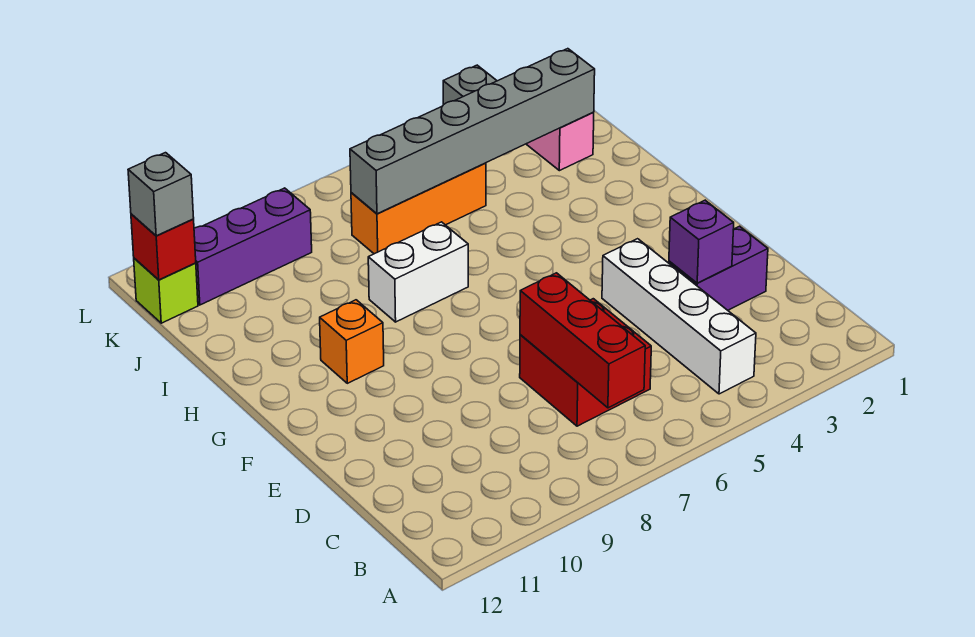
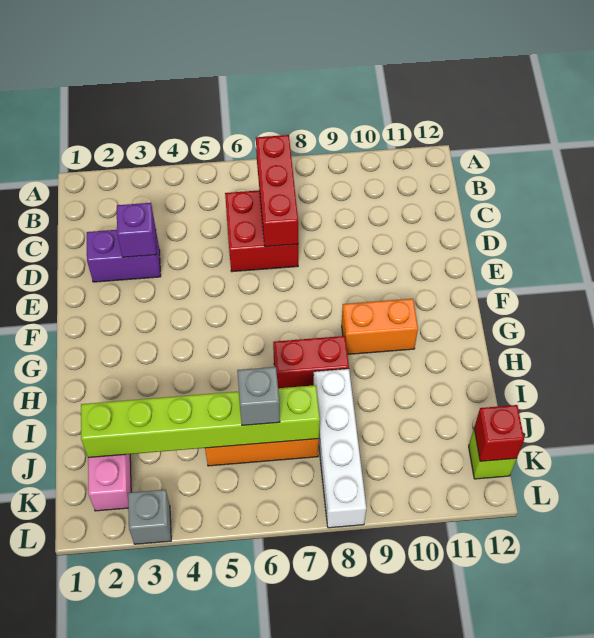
white 1x4 brick [602,239,756,394] -> white 1x4 brick moved to [313,369,366,528]
orange 1x1 brick [320,300,384,383] -> orange 1x2 brick [342,299,418,354]
white 1x2 brick [368,222,468,322] -> red 1x2 brick [273,336,349,388]
grey 1x6 brick [350,49,595,214] -> lime 1x6 brick [81,385,320,458]
purple 1x3 brick [194,188,312,305] -> none
grey 1x1 brick [128,153,194,236] -> grey 1x1 brick moved to [237,367,280,425]

